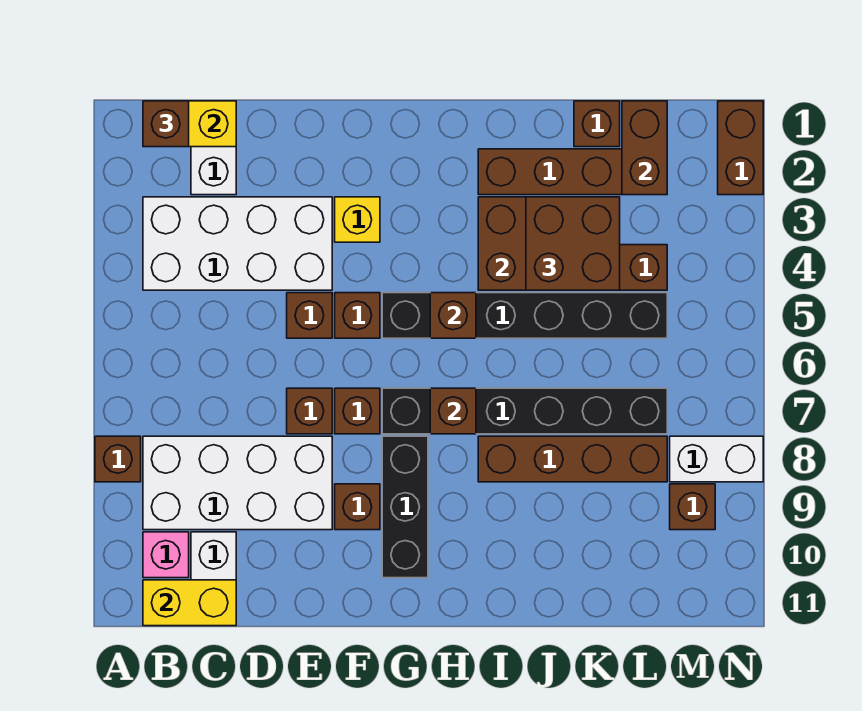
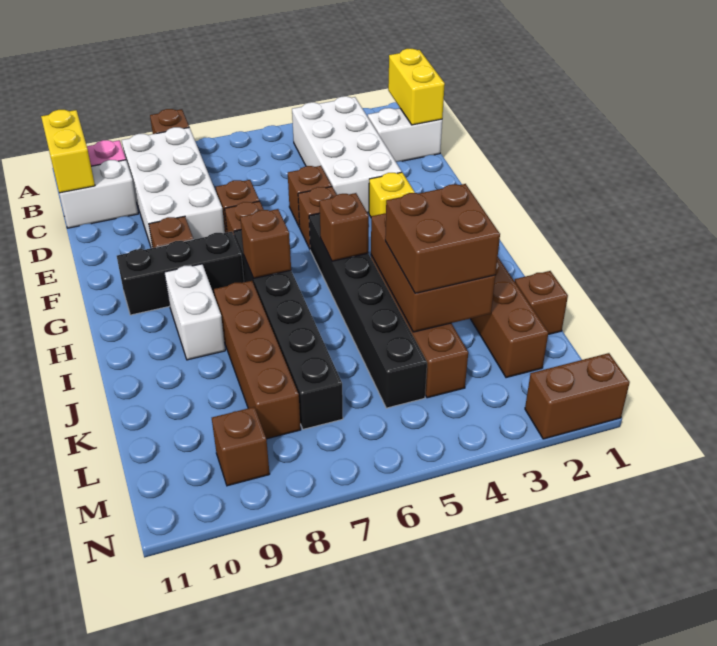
brown 1x1 brick [143,101,189,147] -> none
brown 1x2 brick [622,101,667,195] -> none
white 1x2 brick [670,436,763,482] -> white 1x2 brick moved to [164,264,225,360]

